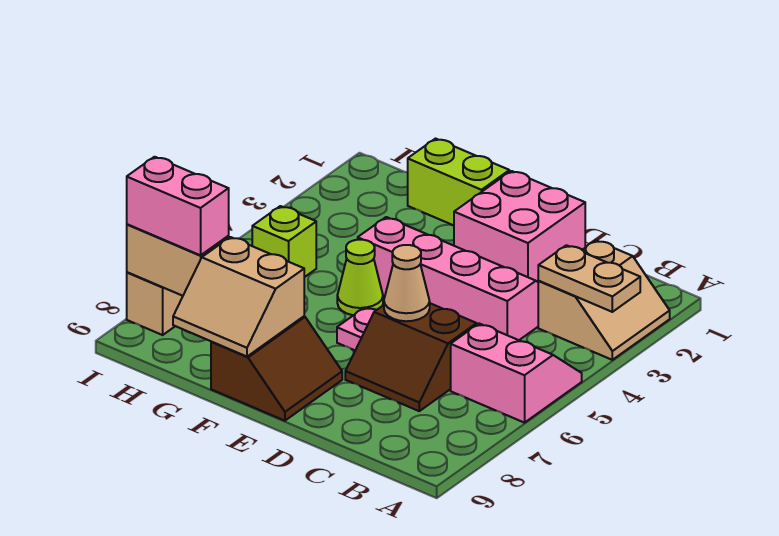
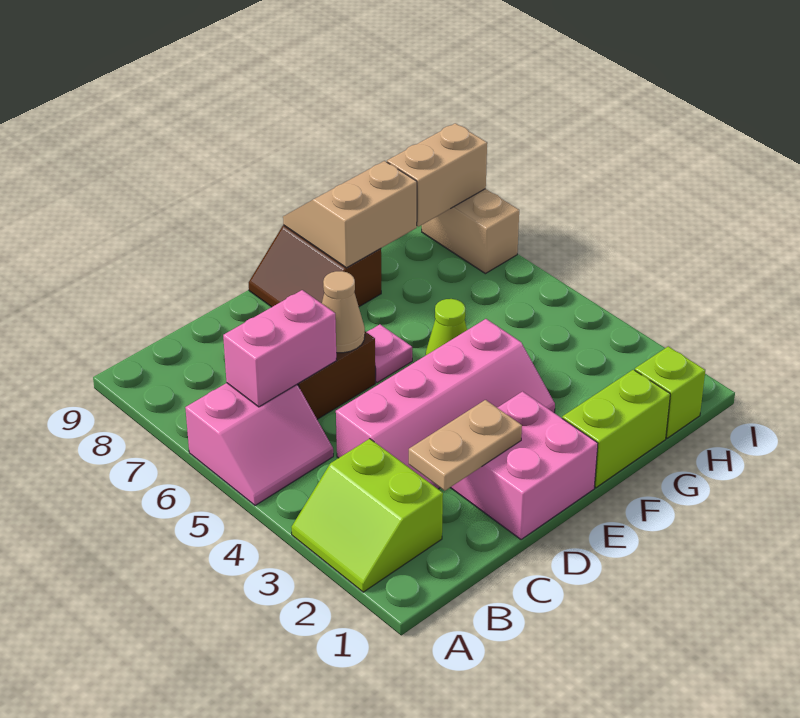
tan 2x2 slope [538,240,670,360] -> lime 2x2 slope [291,439,443,592]
tan 1x2 plate [538,245,640,312] -> tan 1x2 plate moved to [409,400,522,491]
lime 1x1 brick [252,206,316,277] -> lime 1x1 brick moved to [635,346,705,438]
pink 1x2 brick [127,157,229,255] -> pink 1x2 brick moved to [223,290,337,407]

